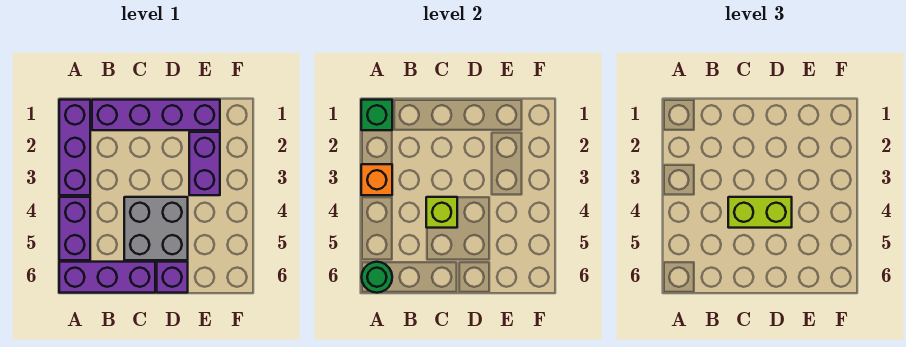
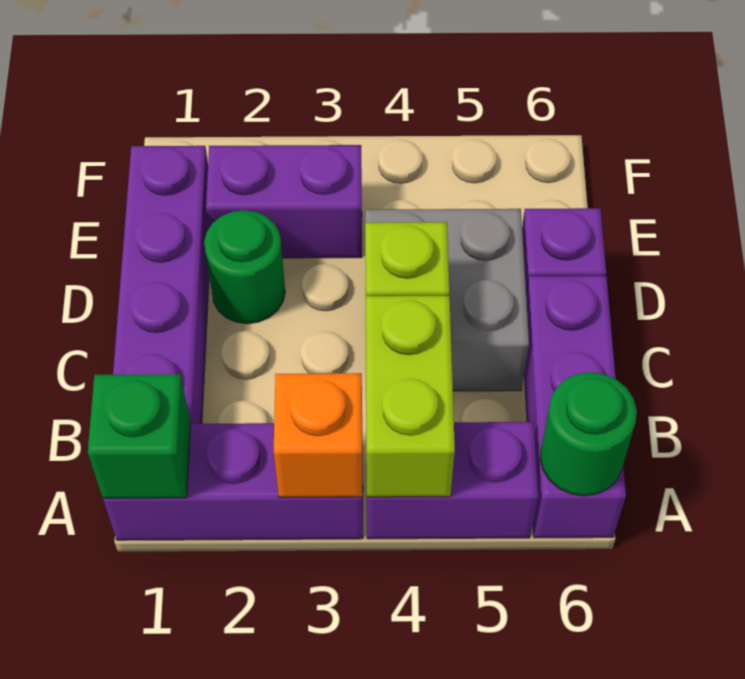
lime 1x2 brick [728,197,792,228] -> lime 1x2 brick moved to [366,296,455,497]
none -> green 1x1 round brick [204,210,285,324]

